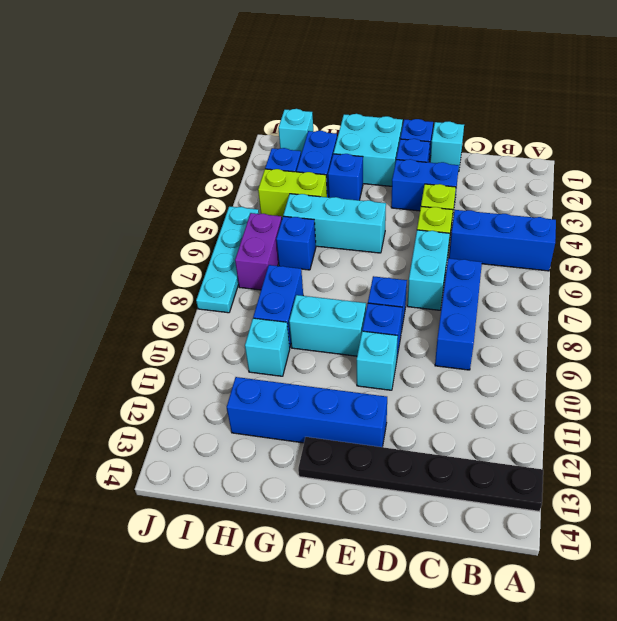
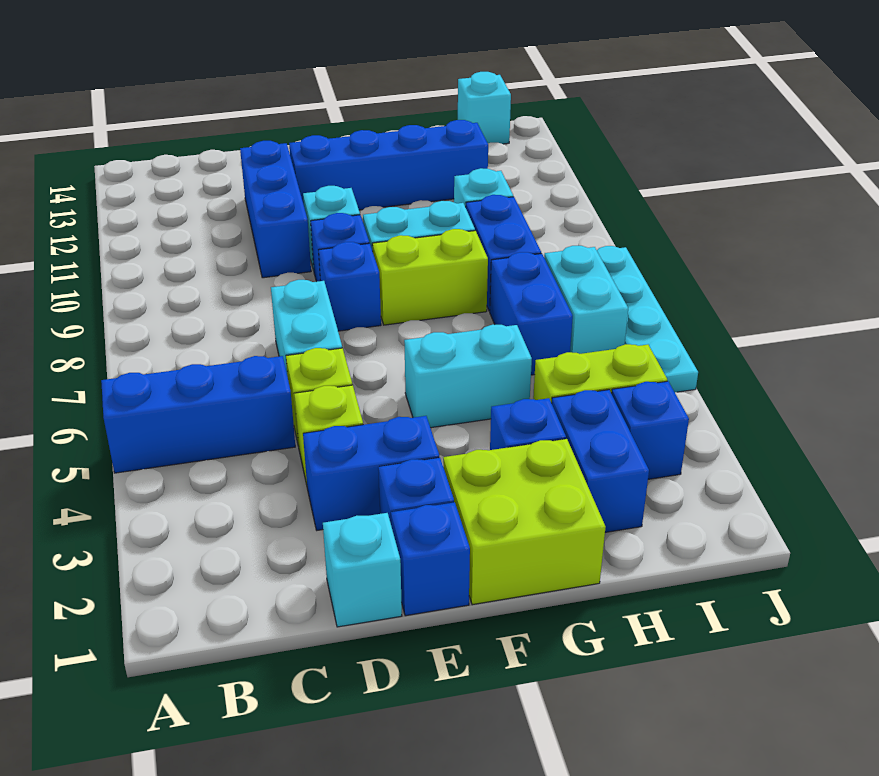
black 1x6 plate [298,437,543,512] -> none
blue 1x3 brick [435,258,482,370] -> blue 1x3 brick moved to [240,141,311,278]
cyan 2x2 brick [334,114,403,186] -> lime 2x2 brick [443,439,606,605]
cyan 1x3 brick [283,194,386,253] -> cyan 1x2 brick [404,324,532,428]
none -> lime 1x2 brick [372,229,488,325]
blue 1x1 brick [276,216,316,270] -> blue 1x2 brick [490,252,573,375]
cyan 1x1 brick [278,109,313,154] -> cyan 1x1 brick moved to [458,72,511,144]
purple 1x2 brick [235,213,282,290] -> cyan 1x2 brick [544,246,628,354]

